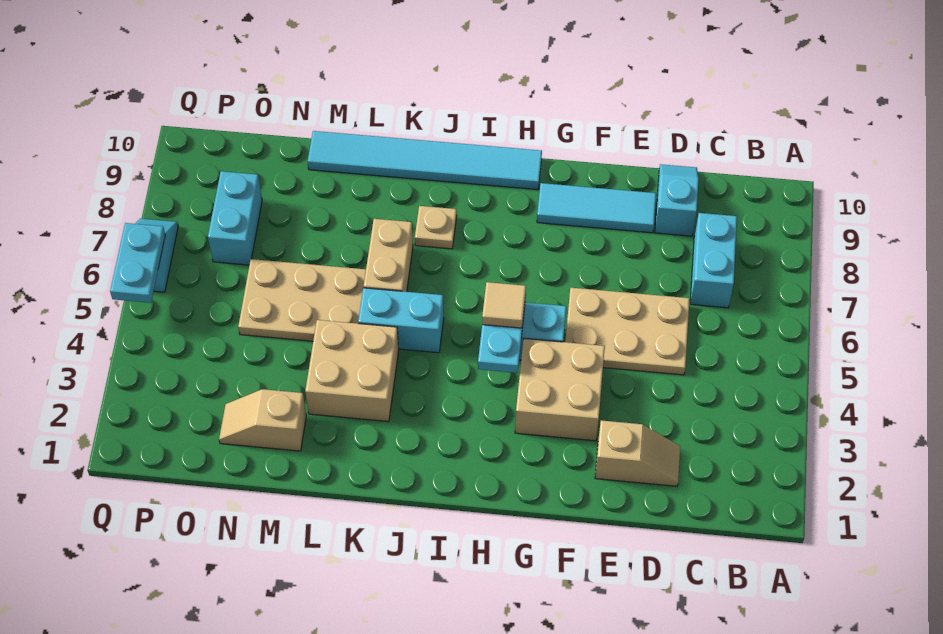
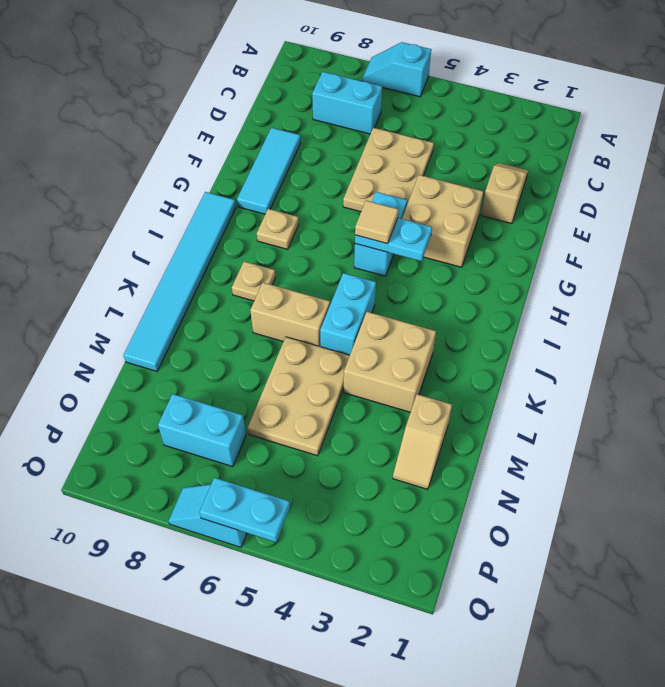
cyan 1x2 slope [655,164,699,236] -> cyan 1x2 slope moved to [363,42,431,97]
none -> tan 1x1 plate [257,209,299,249]

